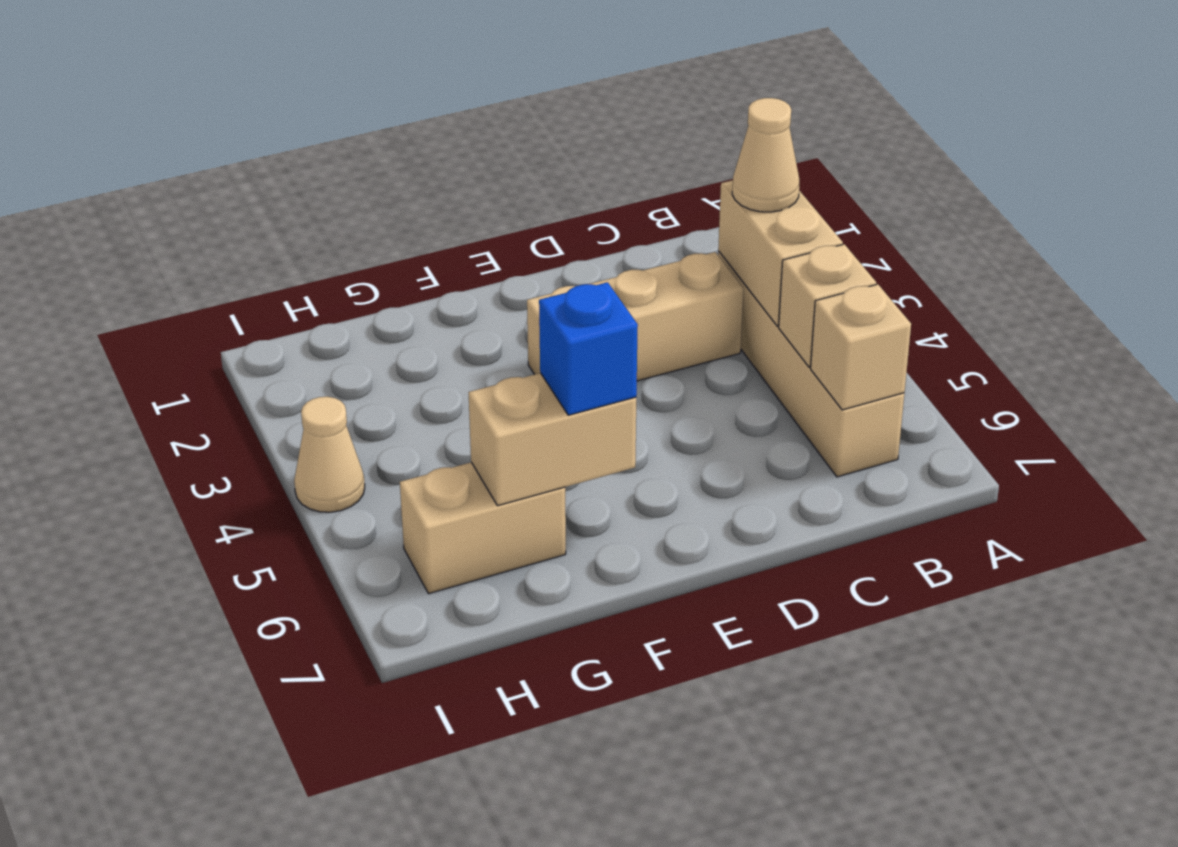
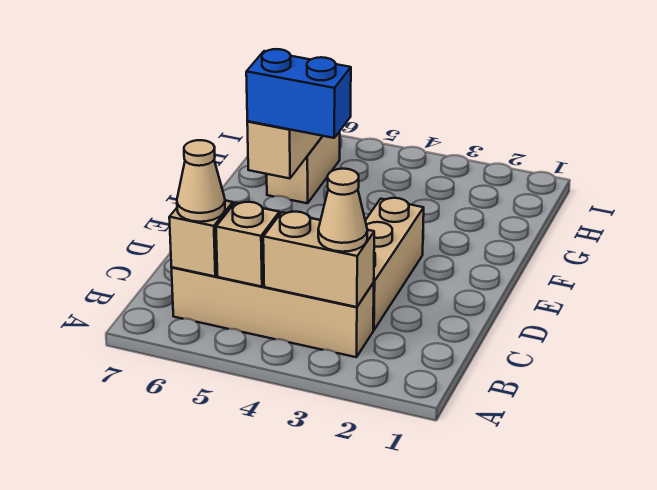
blue 1x1 brick [539,282,638,415] -> blue 1x2 brick [246,49,351,138]
tan 1x1 cone [294,397,365,512] -> tan 1x1 cone moved to [177,140,225,222]

